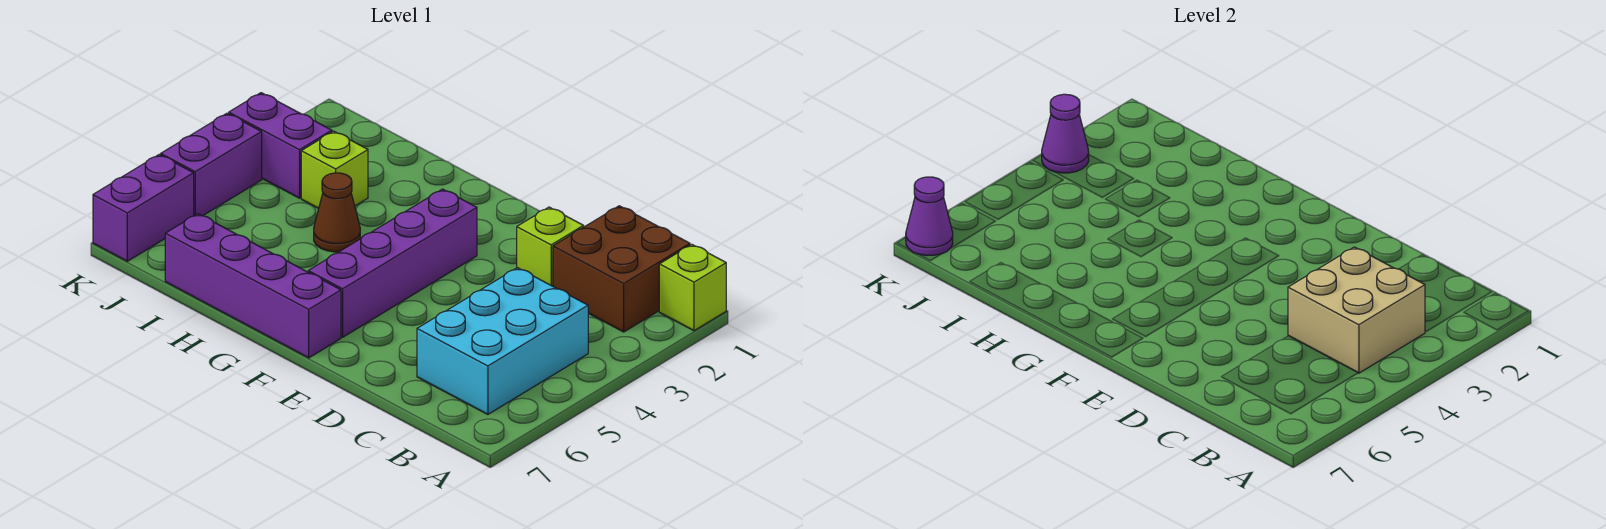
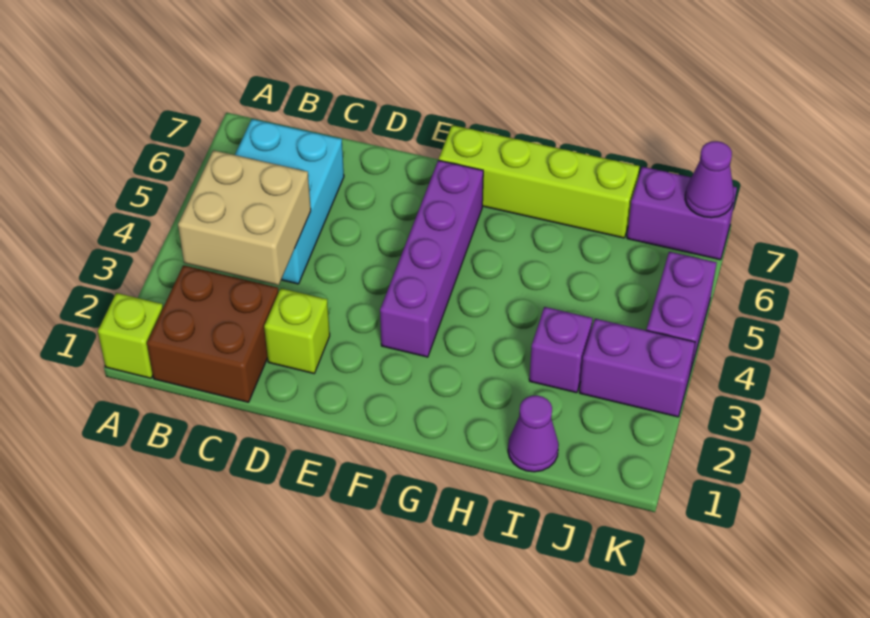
purple 1x4 brick [165,214,341,358] -> lime 1x4 brick [439,125,640,238]
brown 1x1 cone [314,173,360,252] -> none
lime 1x1 brick [301,131,368,208] -> purple 1x1 brick [529,307,592,393]
purple 1x1 cone [1042,94,1089,173] -> purple 1x1 cone moved to [508,395,559,472]
purple 1x2 brick [93,155,194,261] -> purple 1x2 brick turned to [627,167,737,260]

